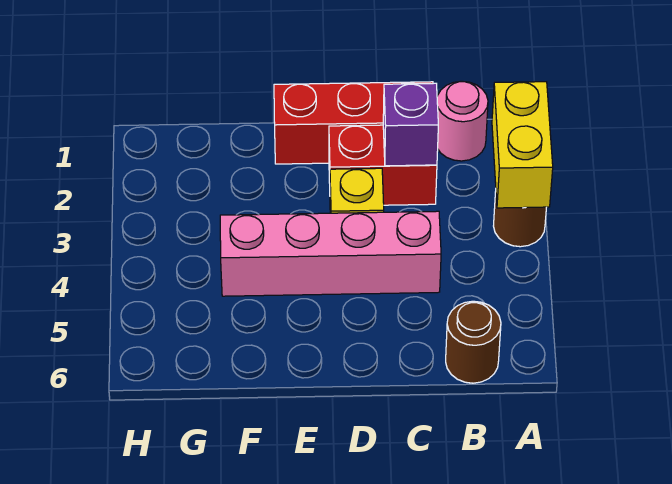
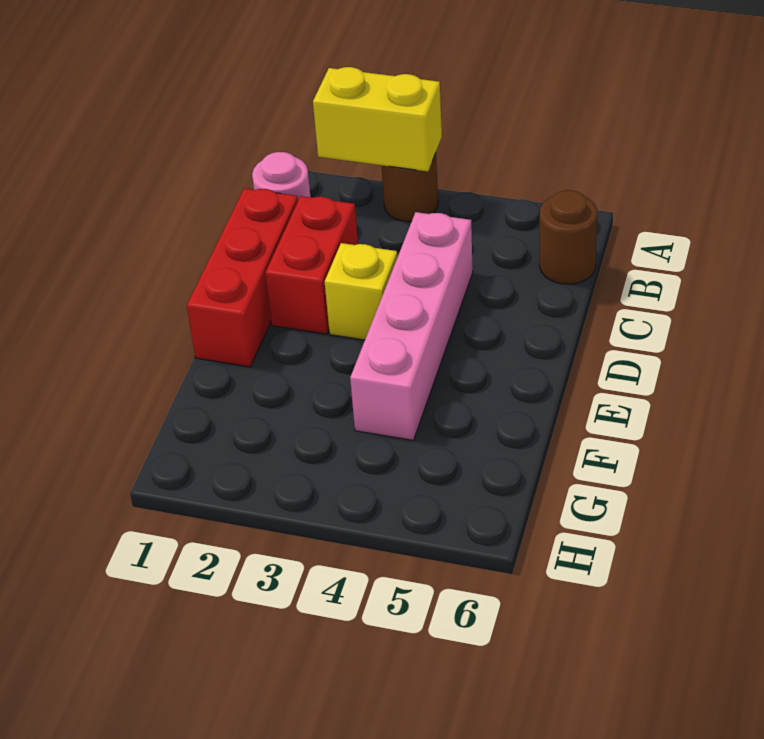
purple 1x1 brick [383,83,438,166] -> none

